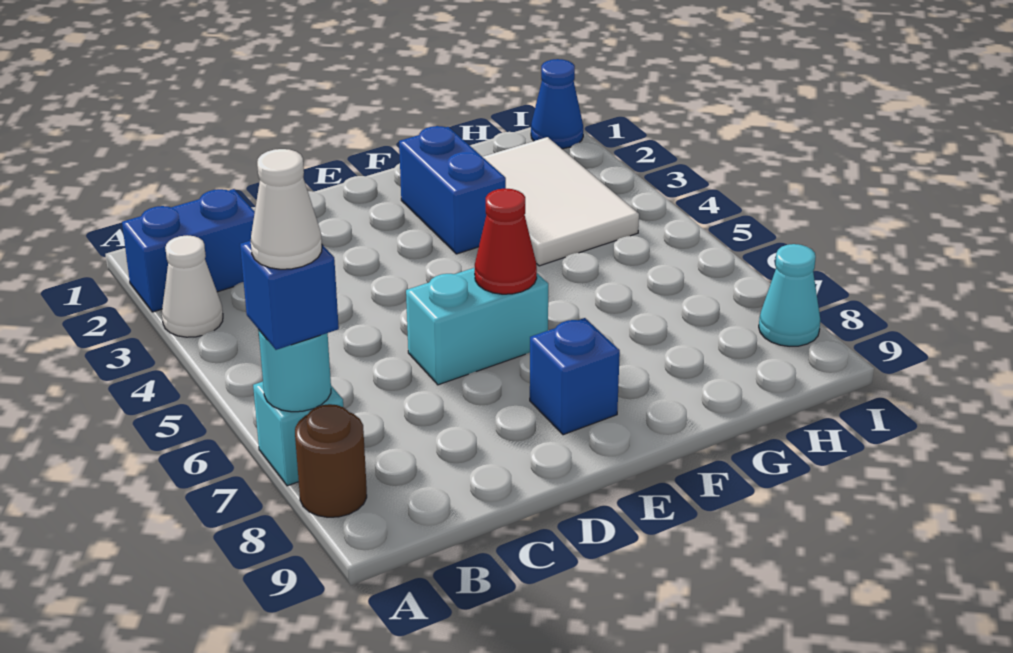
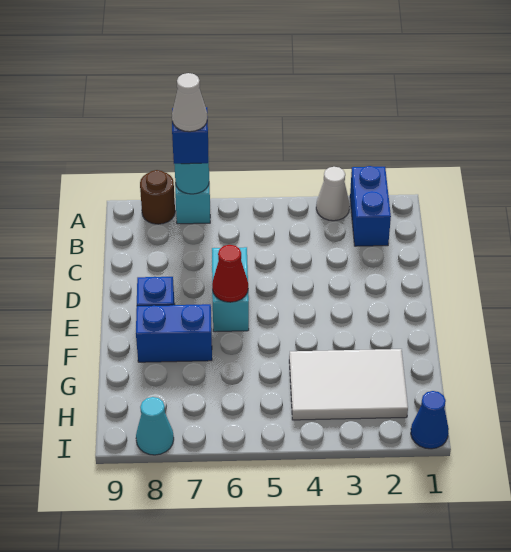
blue 1x2 brick [399,126,506,254] -> blue 1x2 brick moved to [136,304,212,362]

